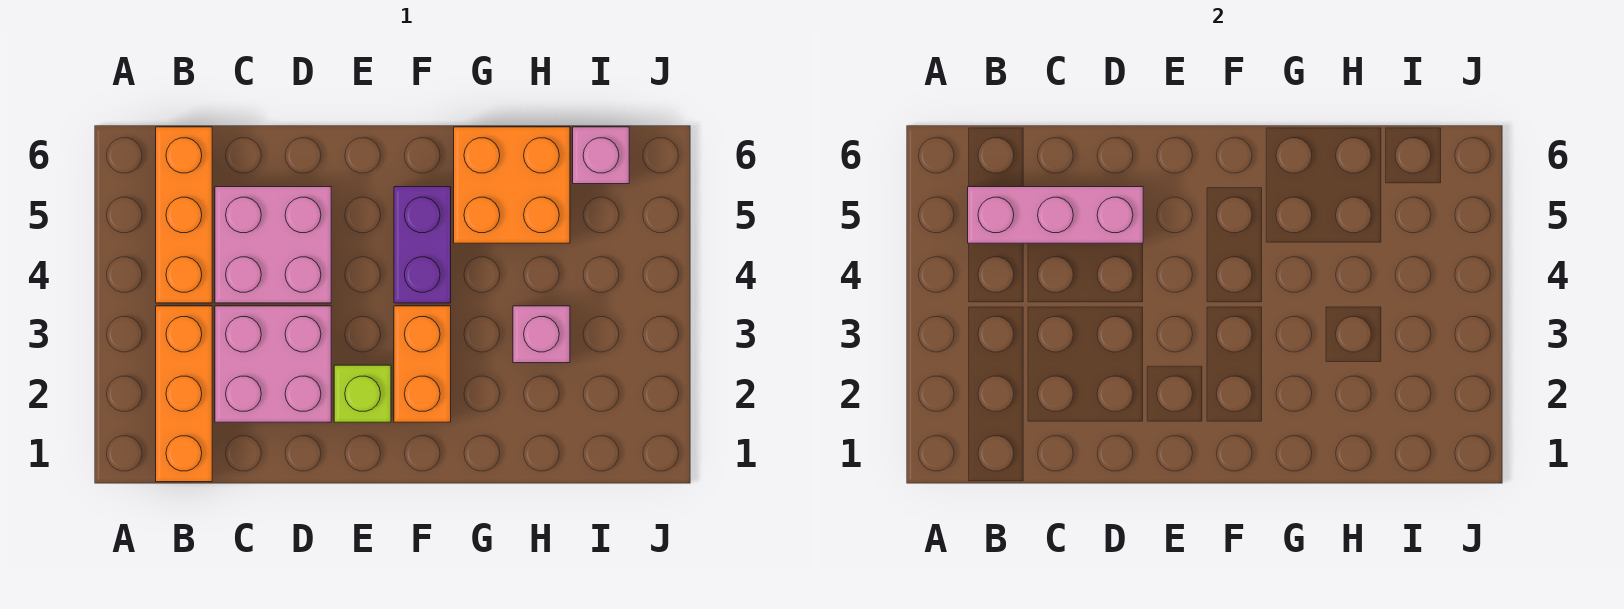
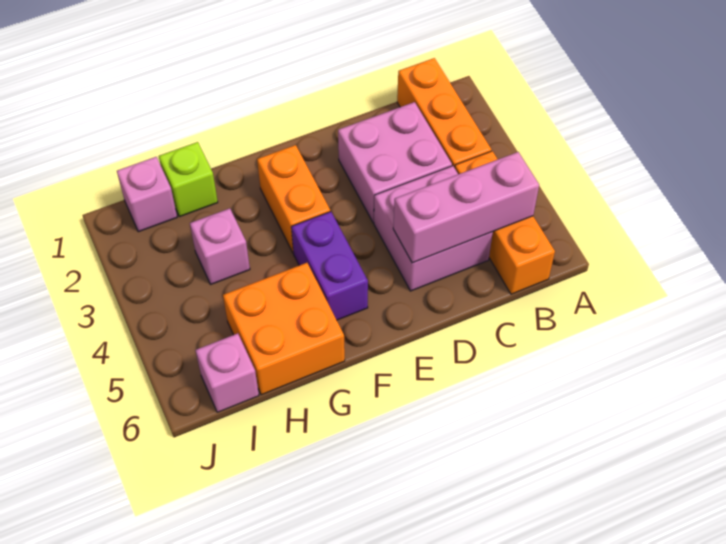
lime 1x1 brick [334,365,391,422] -> lime 1x1 brick moved to [159,142,218,217]
none -> pink 1x1 brick [117,157,177,232]

